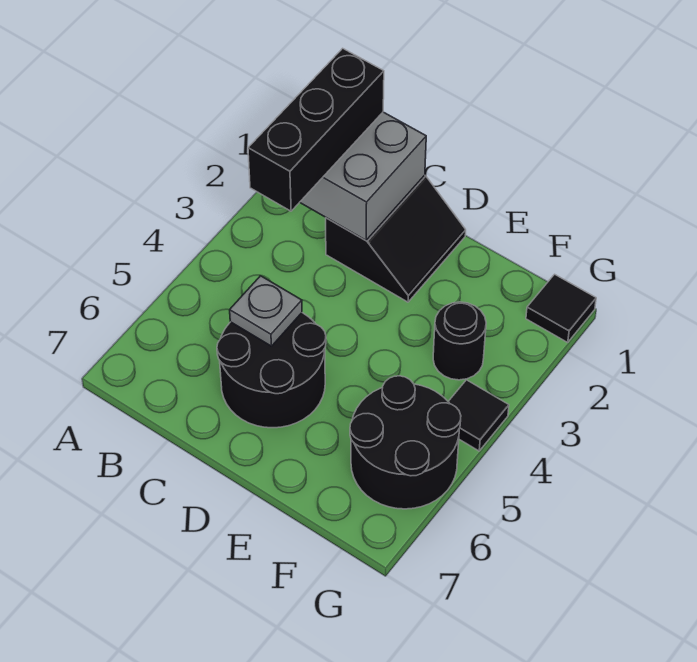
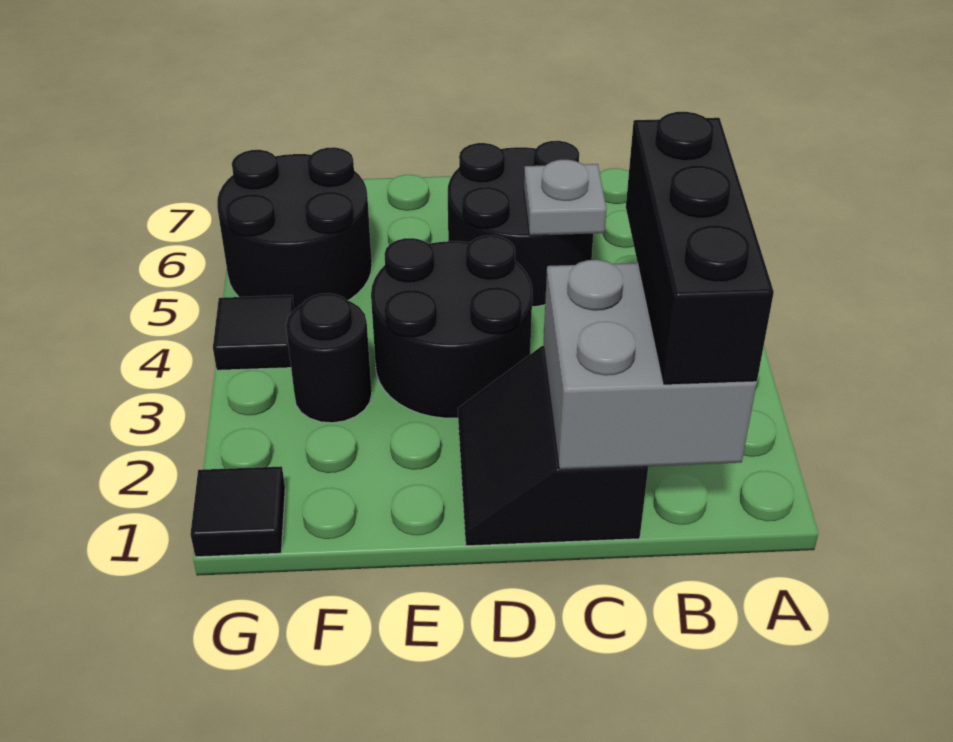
none -> black 2x2 round brick [371,236,532,418]

